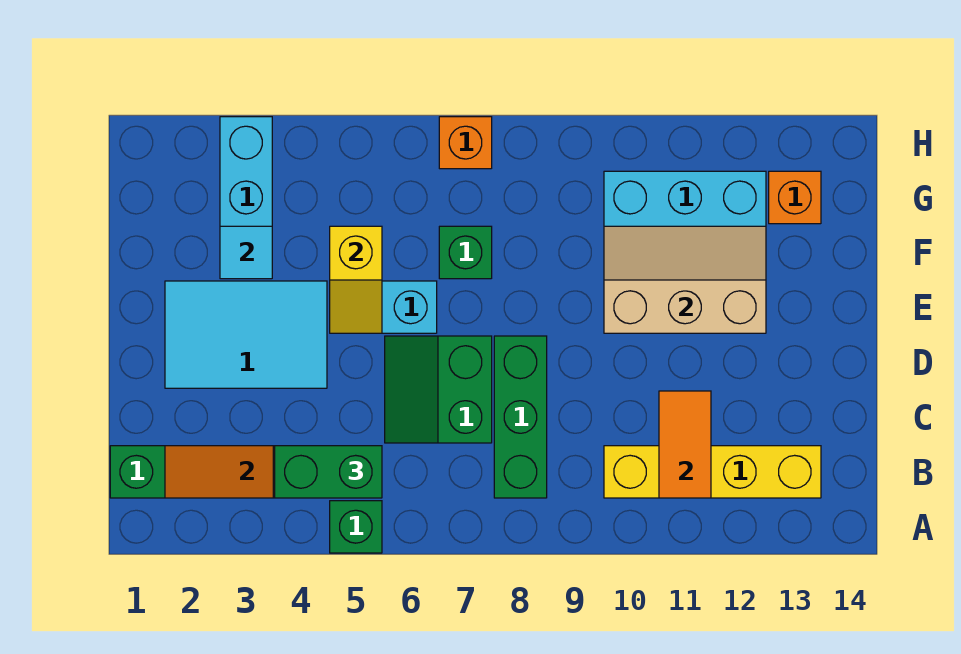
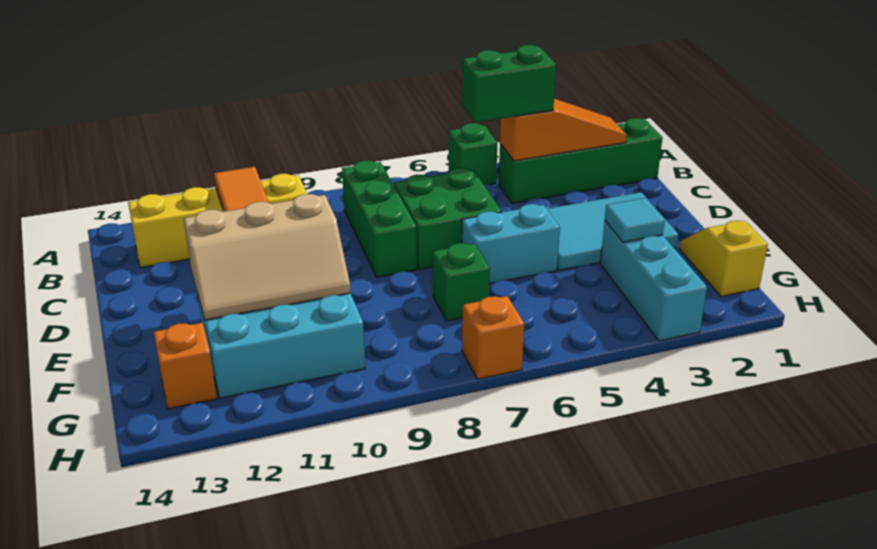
green 2x2 slope [385,336,492,443] -> green 2x2 brick [394,168,502,269]
yellow 1x2 slope [330,226,382,333] -> yellow 1x2 slope moved to [679,221,768,296]

